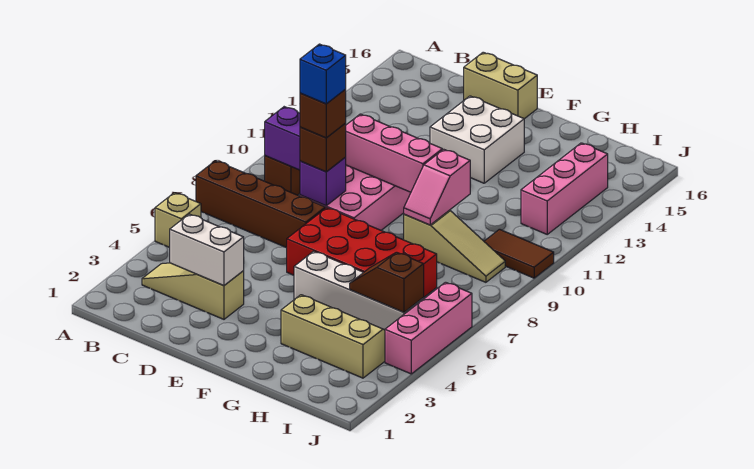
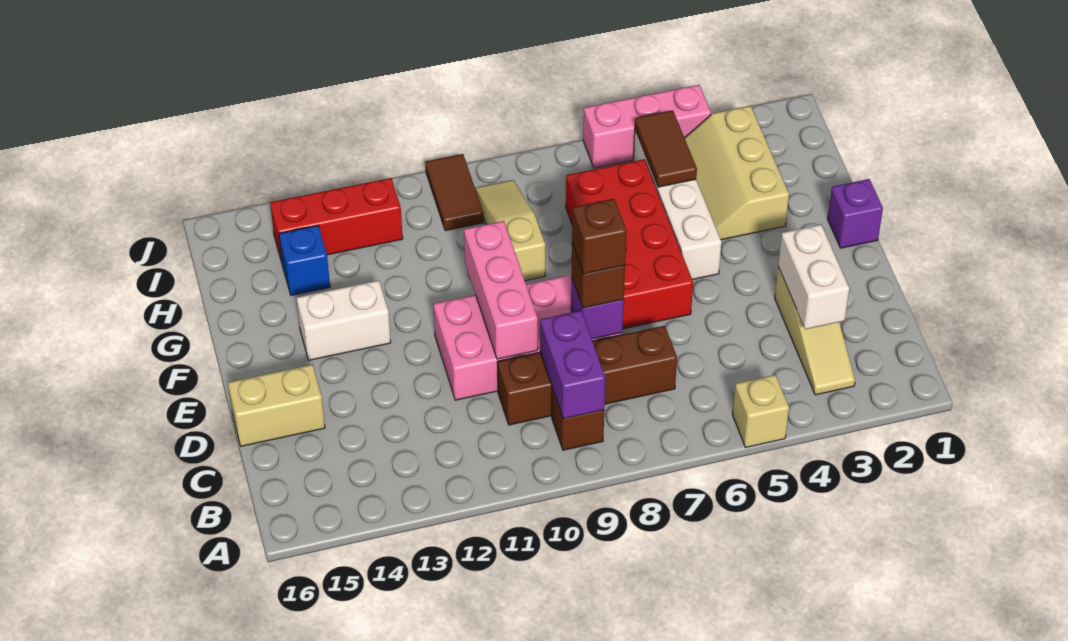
brown 1x4 brick [196,161,325,248] -> brown 1x4 brick turned to [498,326,677,425]
blue 1x1 brick [300,44,346,104] -> blue 1x1 brick moved to [279,225,330,295]
tan 1x2 brick [464,52,537,119] -> tan 1x2 brick turned to [228,364,325,446]
white 2x2 brick [430,96,524,183] -> white 1x2 brick [297,280,391,360]
none -> purple 1x1 brick [828,179,883,248]
pink 1x2 slope [404,149,470,225] -> none
brown 1x2 slope [350,252,424,312] -> brown 1x2 tile [635,110,697,187]
pink 1x3 brick [521,143,608,234] -> red 1x3 brick [270,178,403,262]

